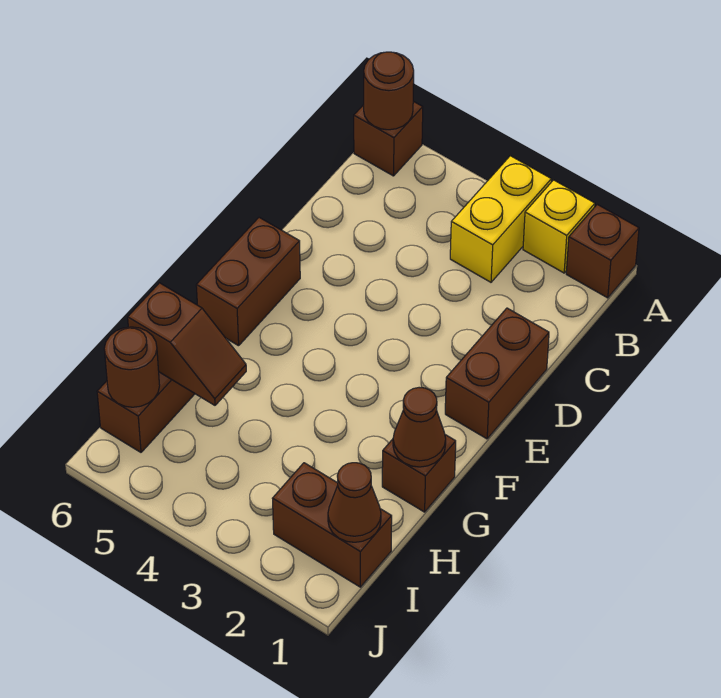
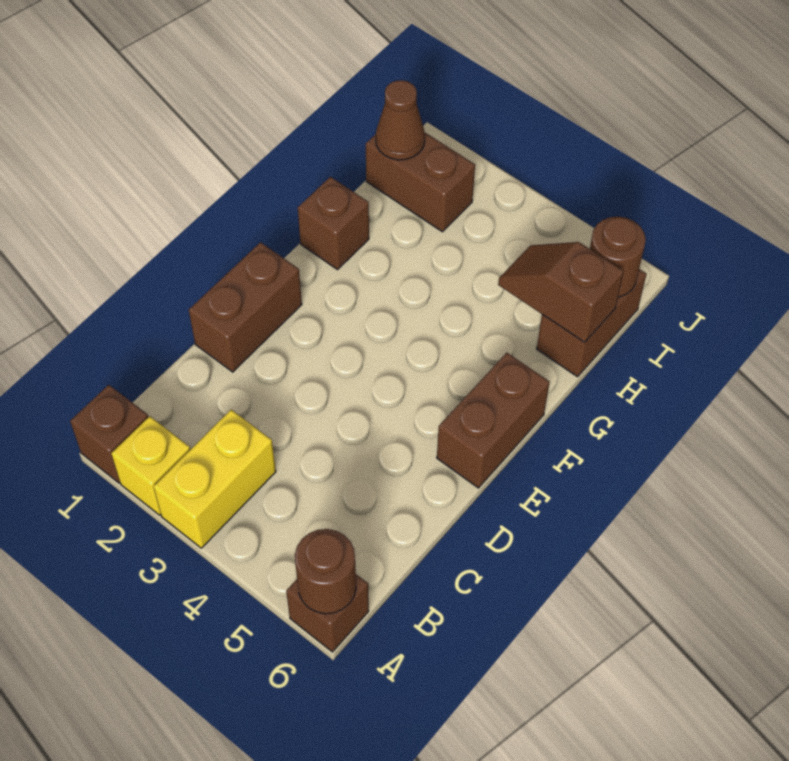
brown 1x1 cone [393,388,446,467] -> none

